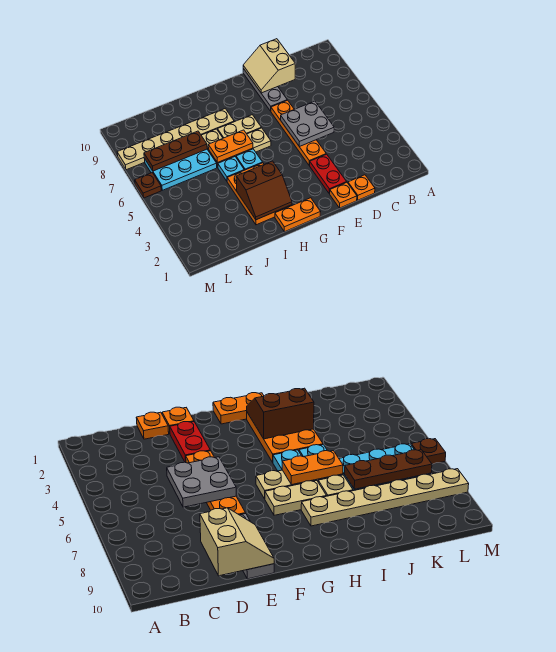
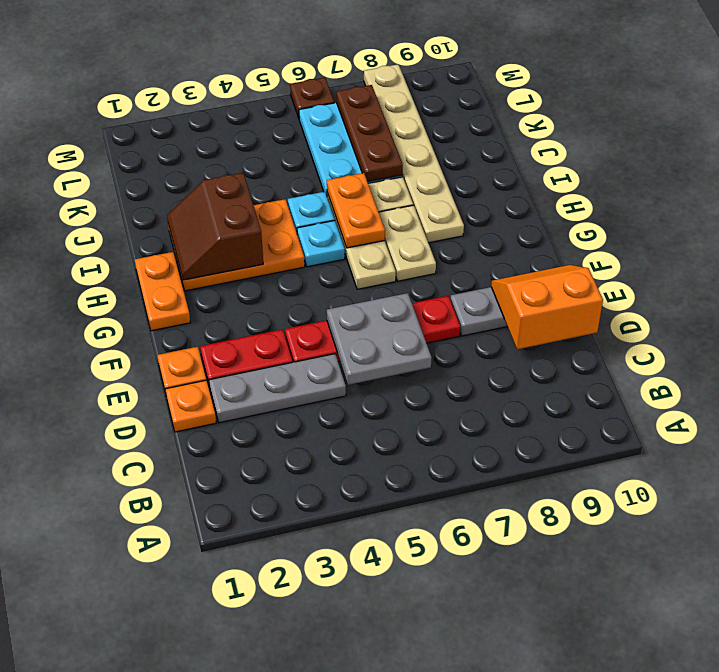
none -> grey 1x3 plate [209,354,346,423]
tan 2x2 slope [243,39,295,93] -> orange 2x2 slope [491,265,603,349]
orange 1x4 plate [271,100,326,165] -> red 1x4 plate [285,296,460,362]

